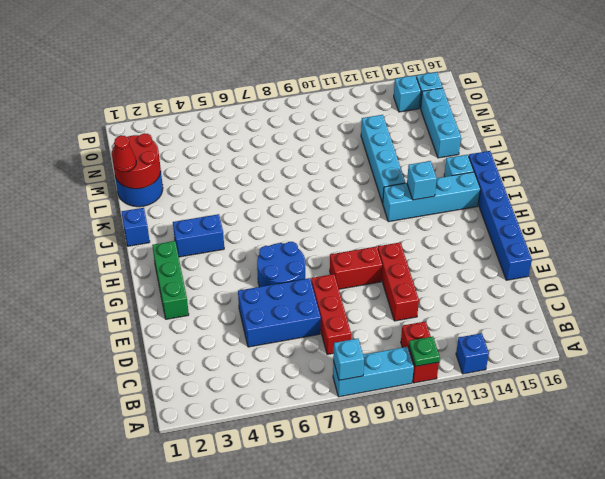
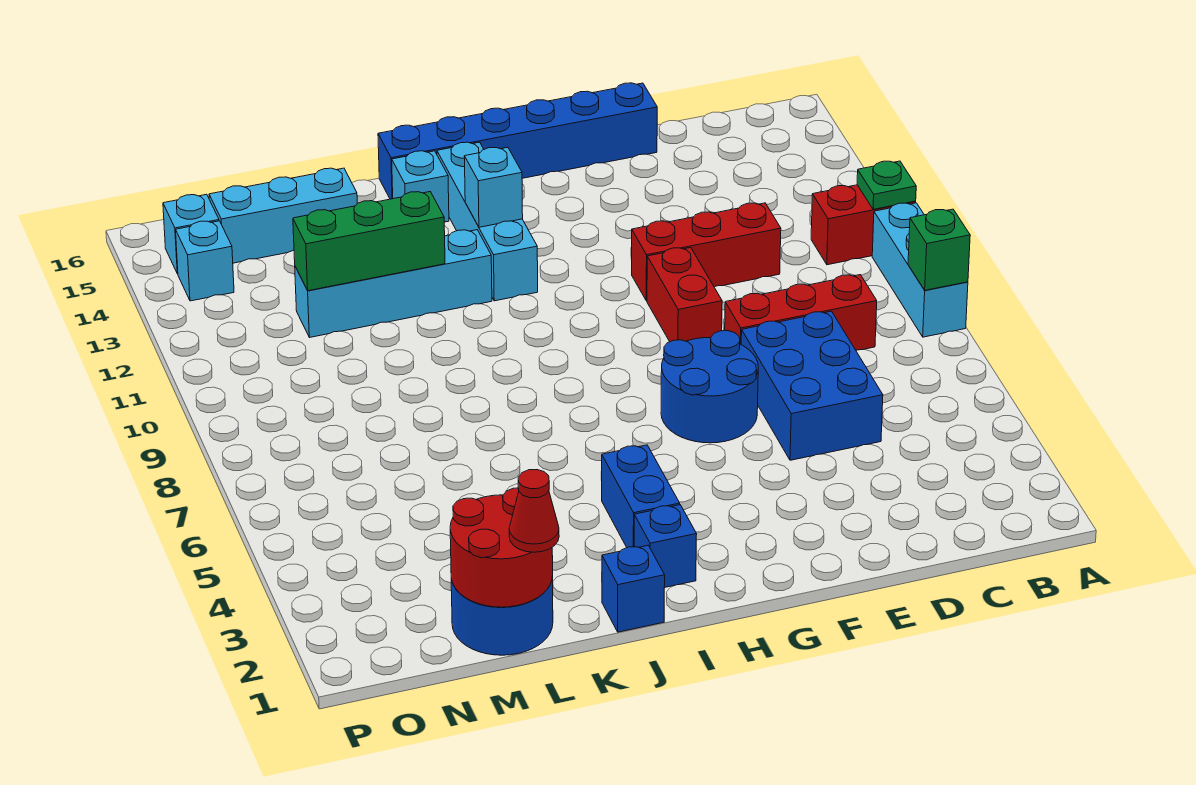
cyan 1x1 brick [333,339,364,380] -> green 1x1 brick [908,209,970,290]
blue 1x1 brick [456,333,489,374] -> blue 1x1 brick moved to [634,505,697,588]
green 1x3 brick [152,241,189,319] -> green 1x3 brick moved to [293,192,445,291]

